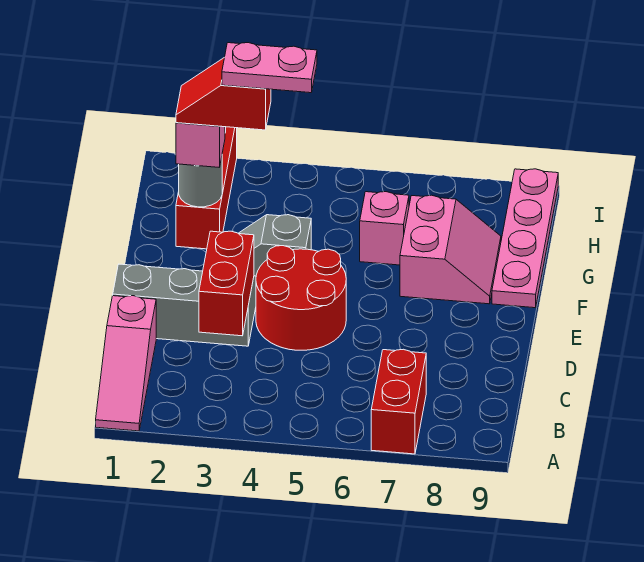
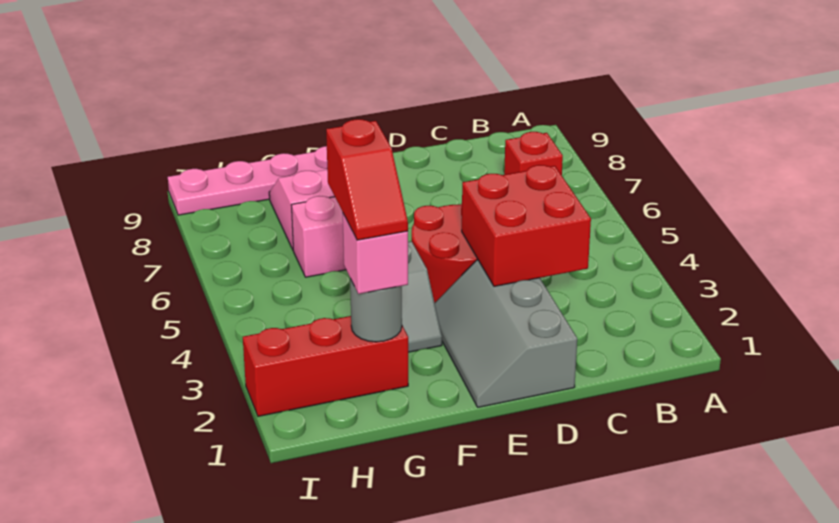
pink 1x3 slope [96,296,156,431] -> none
red 1x2 brick [371,349,426,454] -> red 1x1 brick [504,132,563,175]
red 1x2 brick [199,231,254,336] -> red 2x2 brick [462,165,591,286]
pink 1x2 plate [222,43,317,93] -> none

